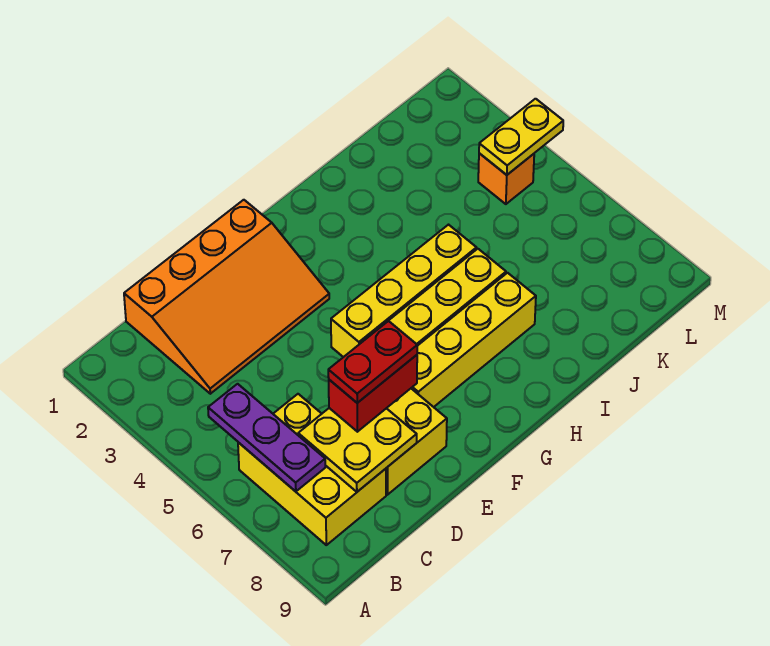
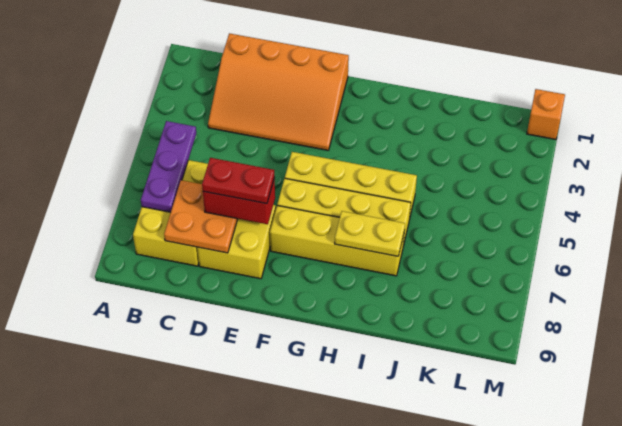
yellow 2x2 plate [298,408,417,492] -> orange 2x2 plate [164,180,238,253]
orange 1x1 brick [478,153,534,204] -> orange 1x1 brick moved to [527,89,565,140]
yellow 1x2 plate [479,99,563,175] -> yellow 1x2 plate moved to [335,211,405,256]

